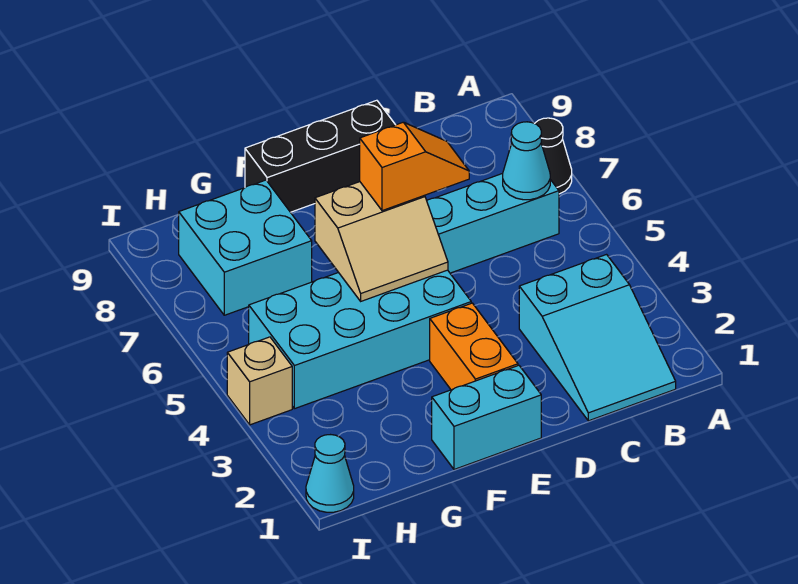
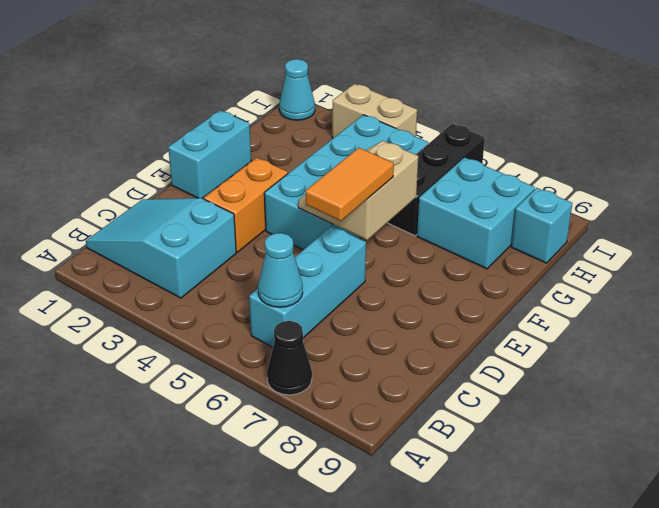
orange 1x2 slope [360,122,469,211] -> orange 1x2 tile [306,148,394,221]
black 1x3 brick [245,100,395,212] -> black 1x3 brick moved to [388,124,485,236]
orange 1x2 brick [430,303,518,390] -> orange 1x2 brick turned to [204,158,288,252]
none -> cyan 1x1 brick [511,188,572,263]
tan 1x1 brick [227,337,292,425] -> tan 1x2 brick [332,84,417,138]

